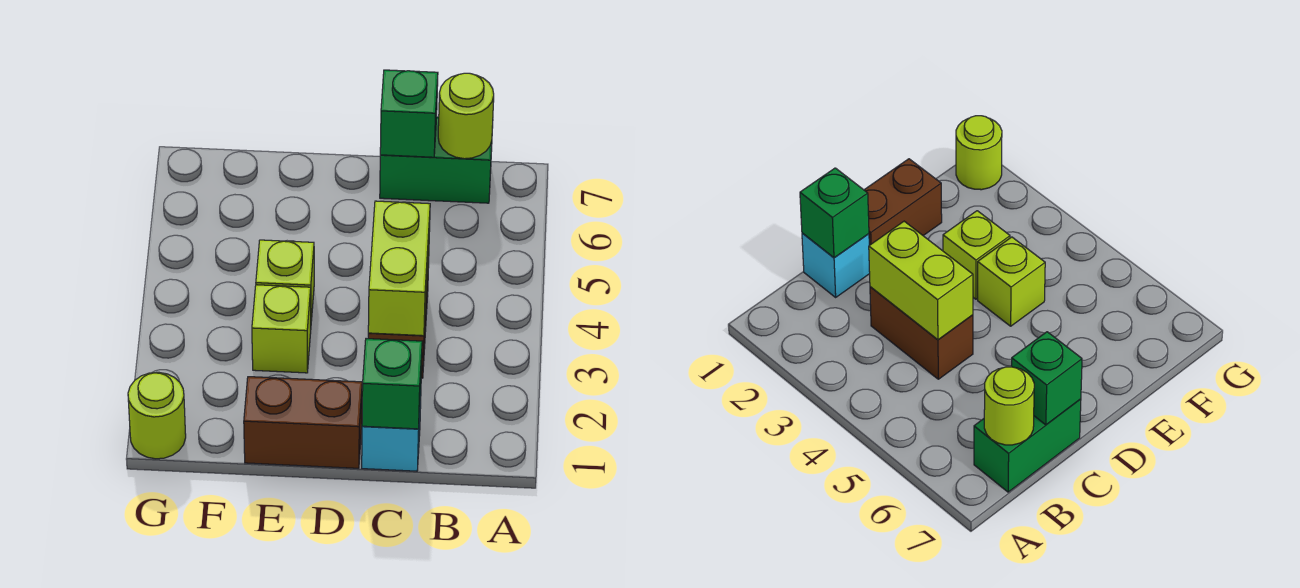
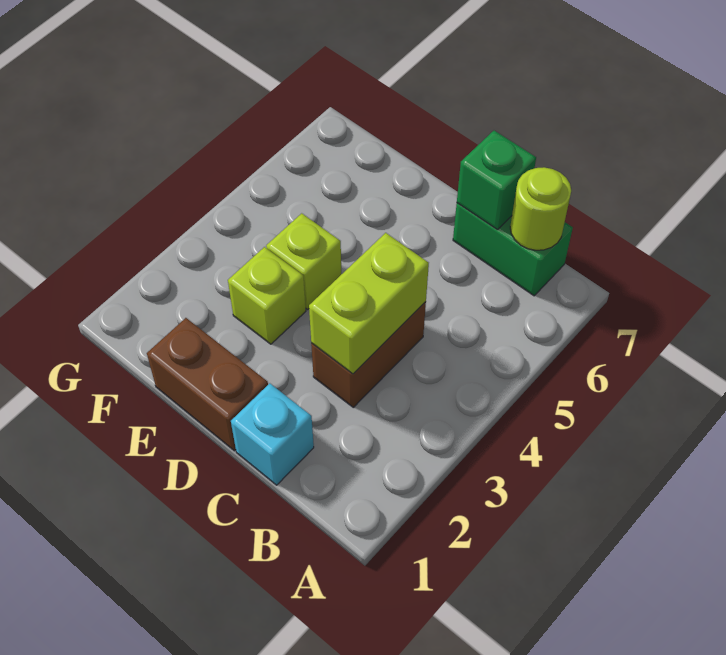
green 1x1 brick [362,339,422,429] -> none
lime 1x1 round brick [128,372,186,459] -> none

